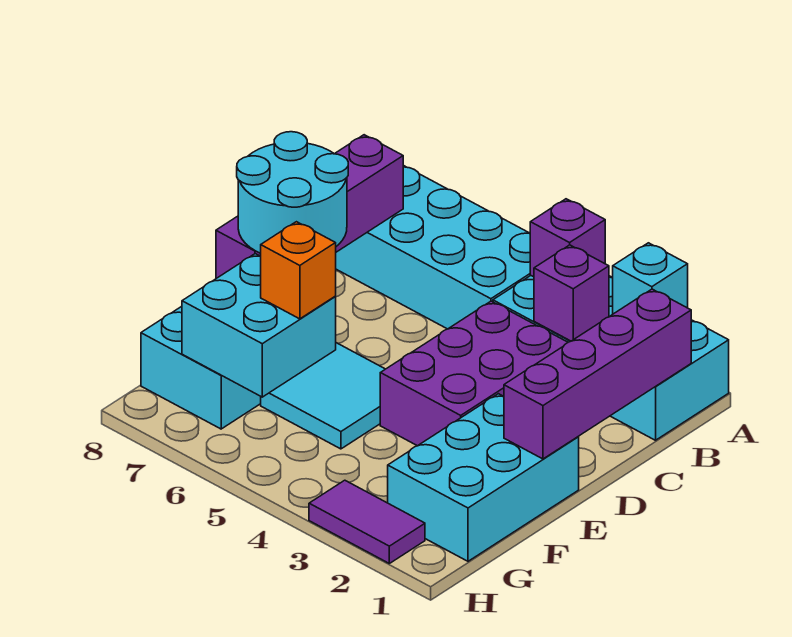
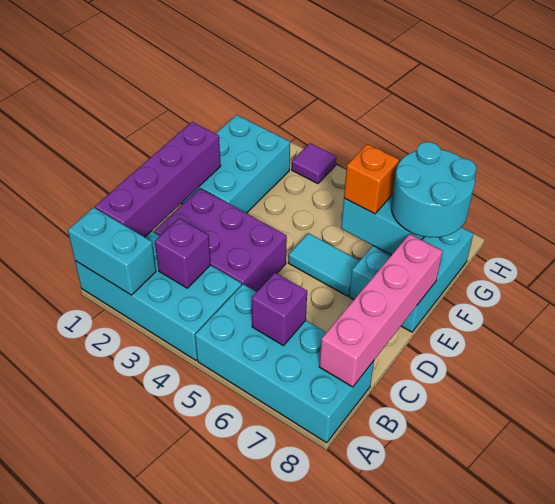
cyan 1x1 brick [613,243,688,314] -> cyan 1x2 brick [68,208,156,295]
purple 1x1 brick [530,199,605,277] -> purple 1x1 brick moved to [252,273,307,346]
purple 1x4 brick [216,135,403,278] -> pink 1x4 brick [319,234,443,387]
purple 2x3 brick [380,301,568,446] -> purple 2x3 brick turned to [154,188,287,292]
cyan 2x2 round brick [237,132,348,253] -> cyan 2x2 round brick moved to [391,142,476,237]
cyan 2x2 tile [261,343,385,449] -> cyan 1x2 tile [288,233,359,296]
purple 1x2 tile [309,480,425,563] -> purple 1x1 tile [292,143,336,184]

